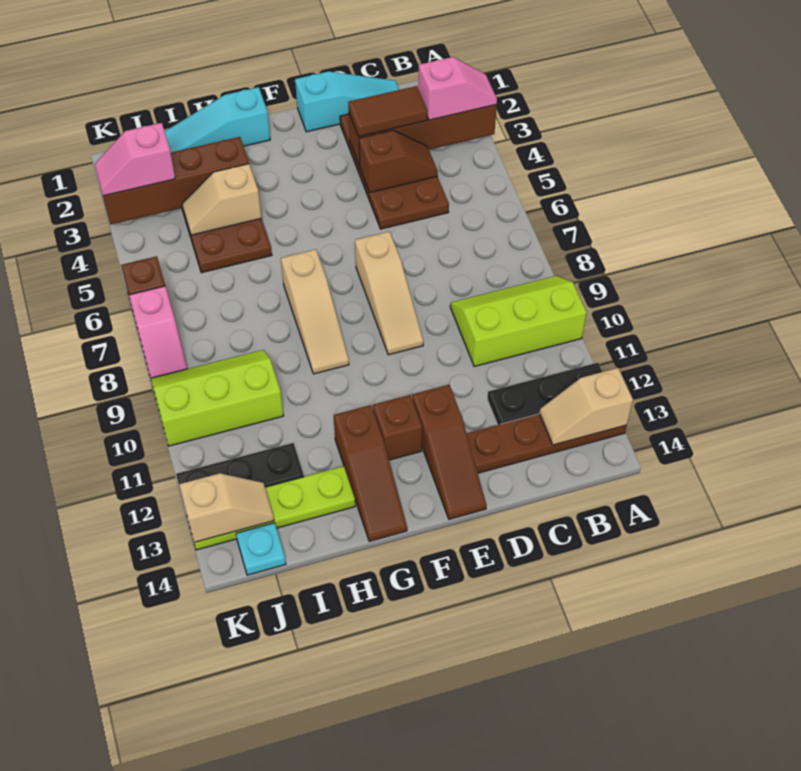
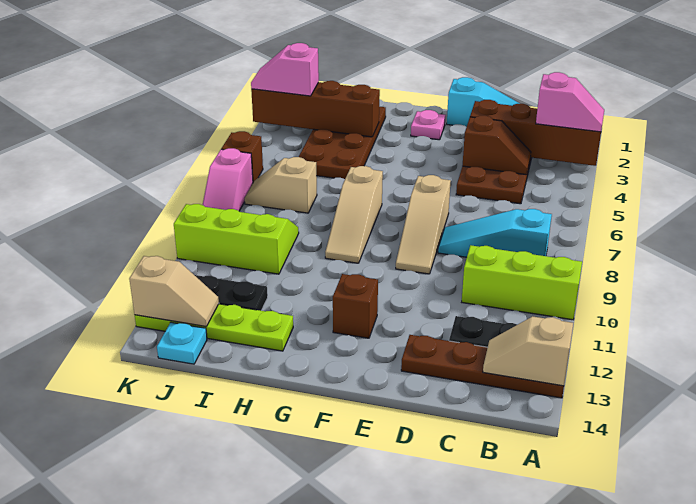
brown 1x2 tile [348,86,427,137] -> none
brown 1x3 slope [412,385,486,519] -> none
none -> pink 1x1 plate [411,110,446,140]
cyan 1x3 slope [165,87,270,153] -> cyan 1x3 slope moved to [438,209,552,257]
brown 1x3 slope [334,405,407,541] -> none
tan 1x2 slope [182,164,261,235] -> tan 1x2 slope moved to [245,157,317,213]

